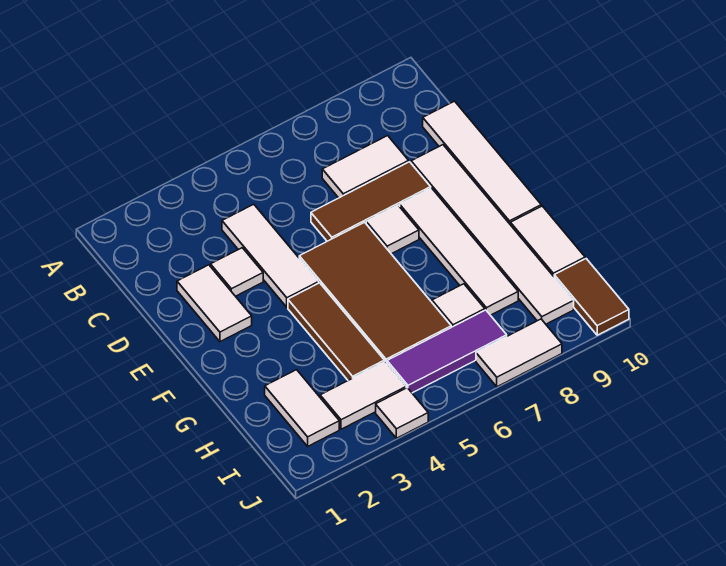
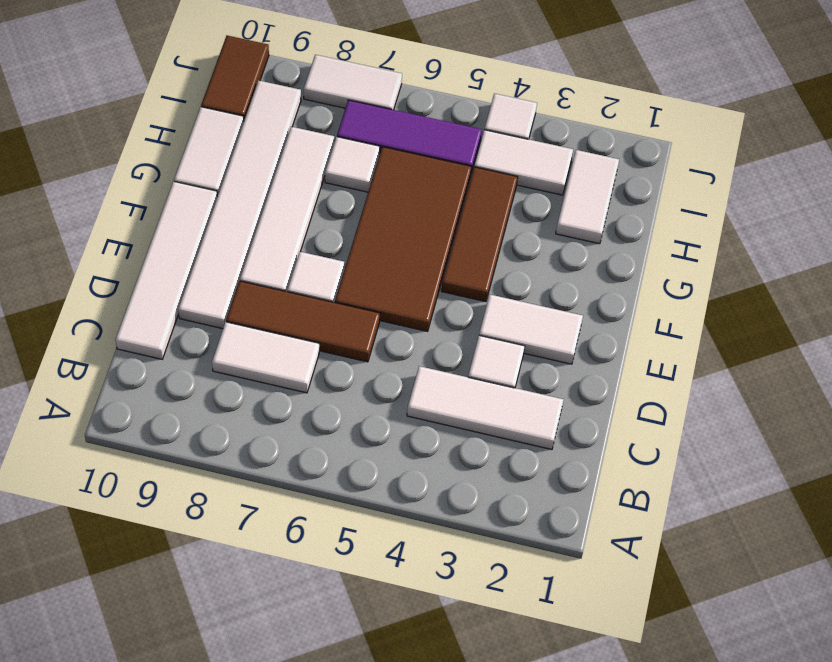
white 1x3 tile [222,204,319,307] -> white 1x3 tile turned to [407,366,564,450]
white 1x2 tile [177,265,252,342] -> white 1x2 tile turned to [479,295,583,364]

